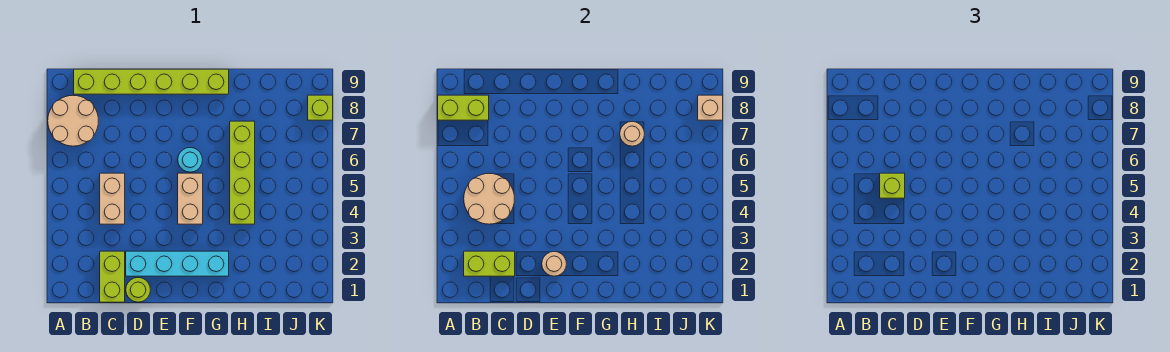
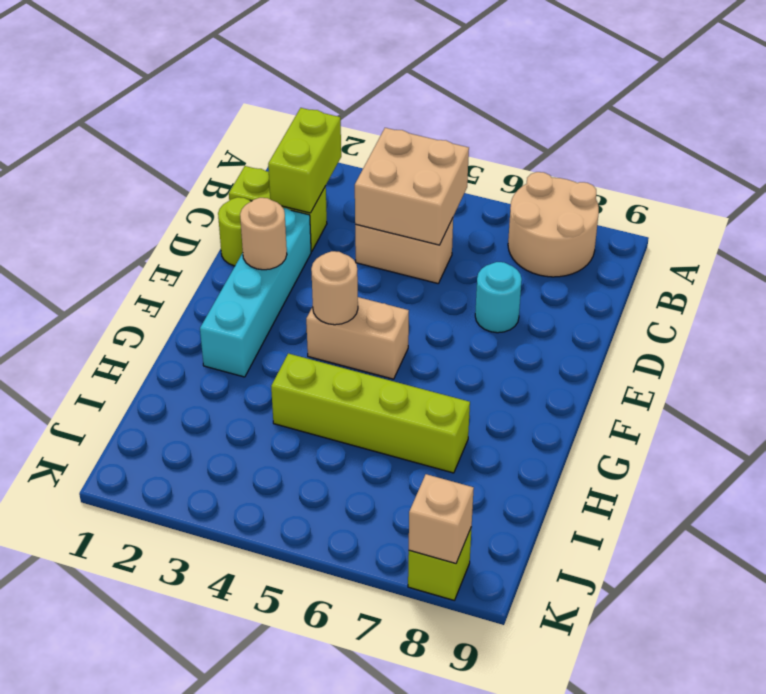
lime 1x2 brick [438,95,489,120] -> none
tan 2x2 round brick [464,174,514,224] -> tan 2x2 brick [355,128,469,245]
lime 1x6 brick [74,69,229,94] -> none
lime 1x1 brick [880,173,905,198] -> none
cyan 1x1 round brick [178,148,202,172] -> cyan 1x1 round brick moved to [475,262,522,333]
tan 1x1 round brick [620,122,644,146] -> tan 1x1 round brick moved to [311,251,358,325]

